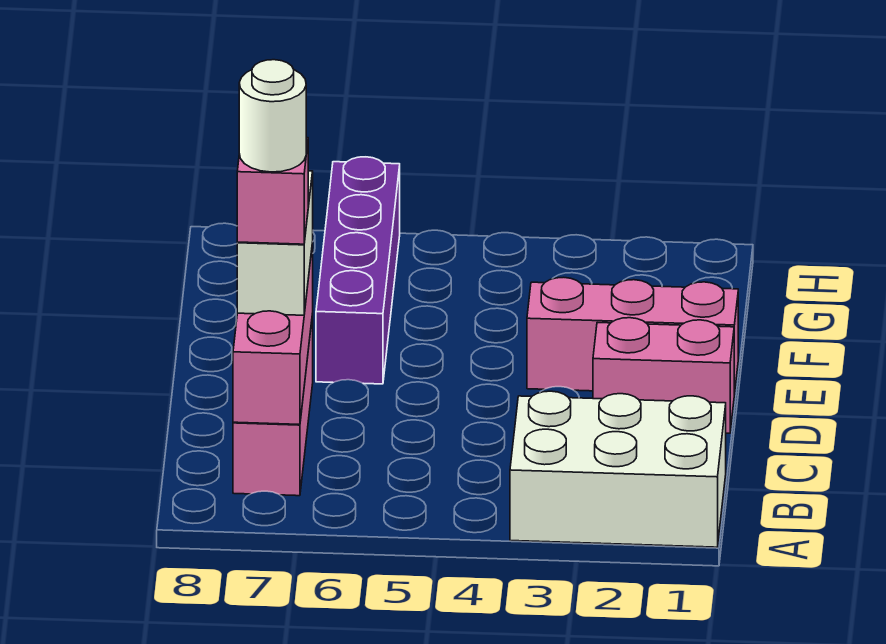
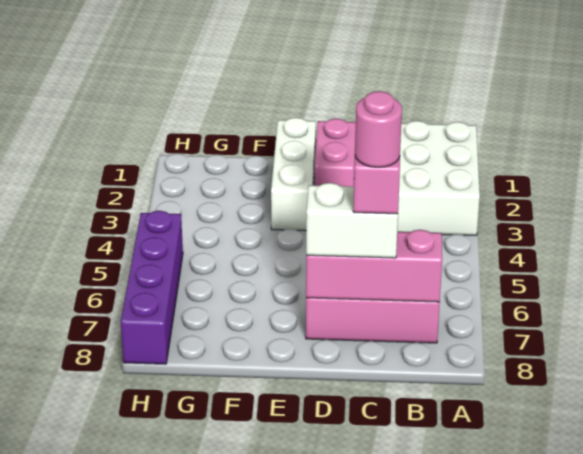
white 1x1 round brick [239,60,306,172] -> pink 1x1 round brick [355,91,402,167]
pink 1x3 brick [527,277,738,395] -> white 1x3 brick [271,117,316,231]
purple 1x4 brick [316,157,400,384] -> purple 1x4 brick turned to [121,211,183,364]

